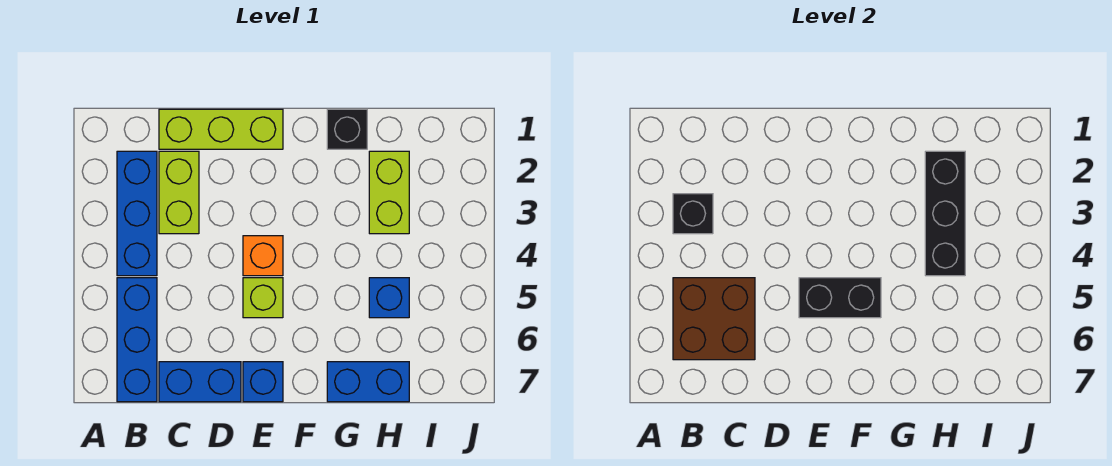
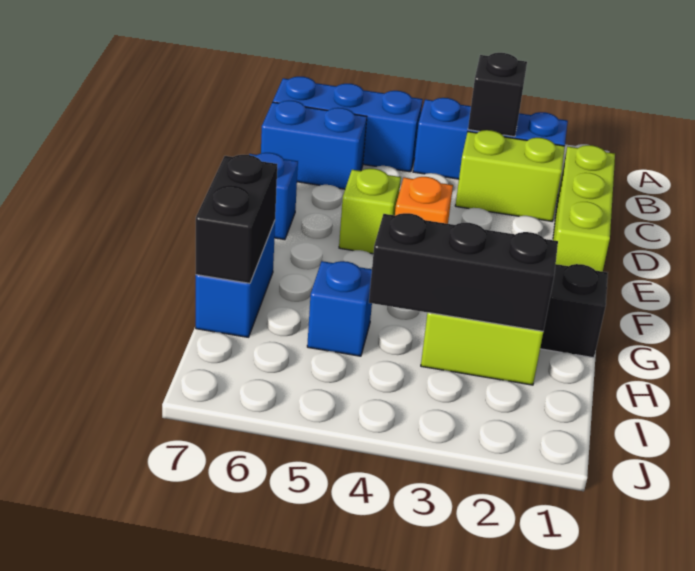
brown 2x2 brick [673,278,755,360] -> none
blue 1x2 brick [159,362,241,402] -> blue 1x2 brick turned to [261,101,367,189]
black 1x2 brick [799,278,881,318] -> black 1x2 brick moved to [196,155,277,283]

